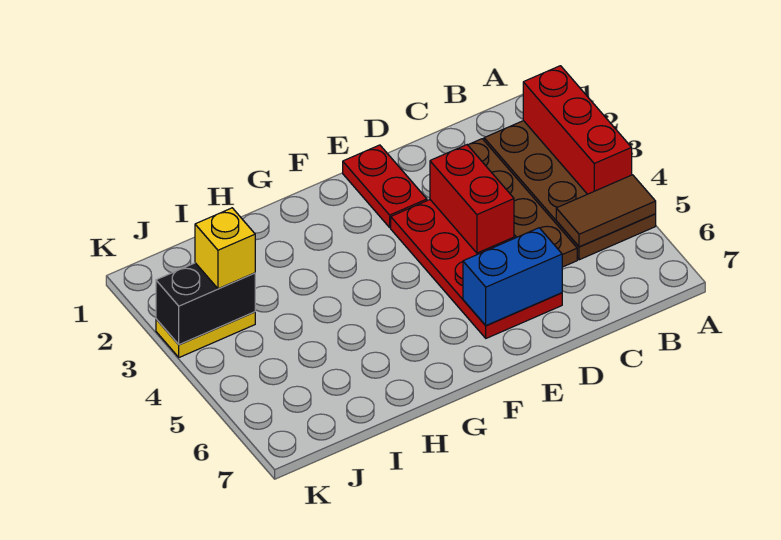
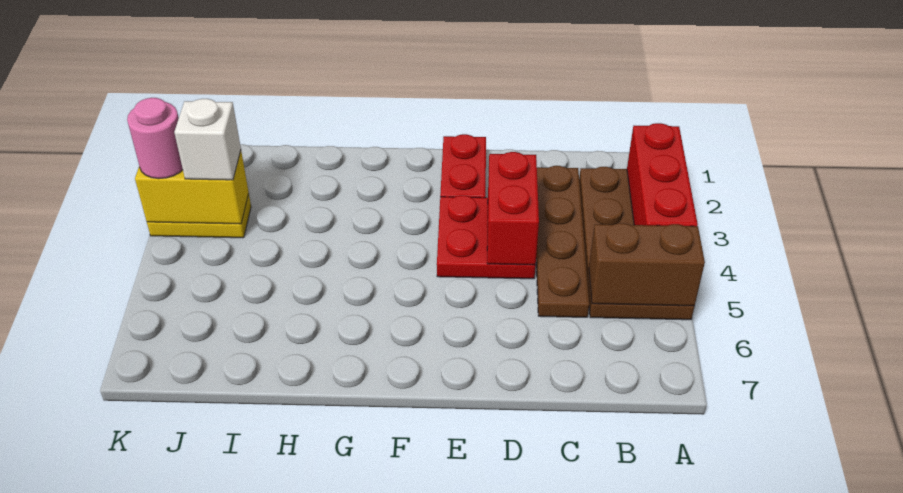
brown 1x2 tile [556,175,656,247] -> brown 1x2 brick [589,223,705,306]
red 2x4 plate [391,200,562,338] -> red 2x2 plate [437,195,536,279]
blue 1x2 brick [463,228,562,325] -> none
black 1x2 brick [156,263,255,345] -> yellow 1x2 brick [135,151,249,224]
yellow 1x1 brick [195,208,255,289] -> white 1x1 brick [174,99,241,180]
none -> pink 1x1 round brick [127,98,183,179]

